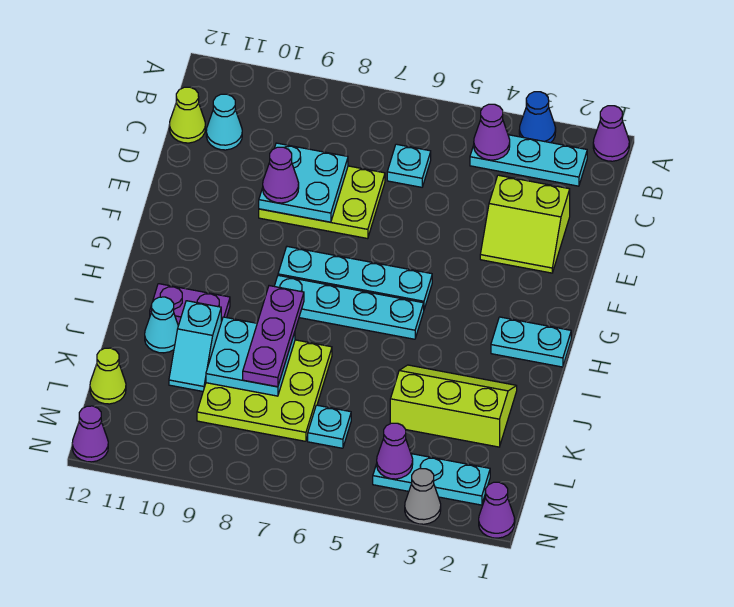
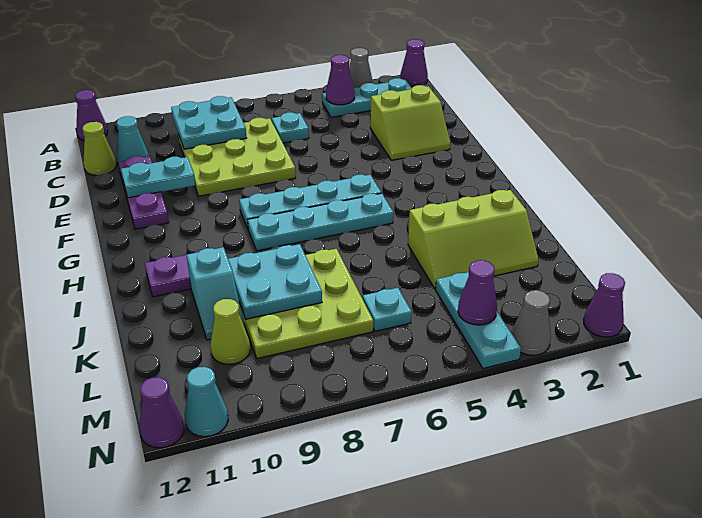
blue 1x1 cone [519,92,556,143] -> grey 1x1 cone [349,48,373,88]
lime 2x3 plate [259,166,385,239] -> lime 3x3 plate [179,118,296,196]
cyan 2x2 plate [259,143,348,222] -> cyan 2x2 plate moved to [171,96,247,149]
purple 1x1 cone [263,147,299,203] -> purple 1x1 cone moved to [75,90,108,140]
cyan 1x2 plate [491,317,571,367] -> cyan 1x2 plate moved to [121,157,195,198]
purple 1x3 plate [243,286,304,387] -> purple 1x3 plate moved to [118,156,169,229]
lime 2x3 slope [390,365,517,447] -> lime 2x3 slope turned to [408,190,539,289]
cyan 1x1 cone [145,297,178,353] -> cyan 1x1 cone moved to [185,367,228,437]
lime 1x1 cone [90,348,126,404] -> lime 1x1 cone moved to [210,299,250,364]
cyan 1x3 plate [373,454,490,505] -> cyan 1x3 plate turned to [436,272,521,368]

